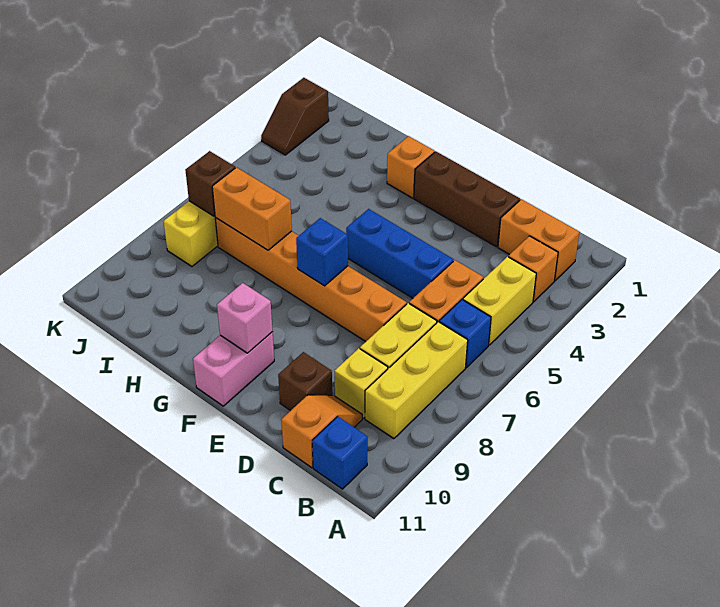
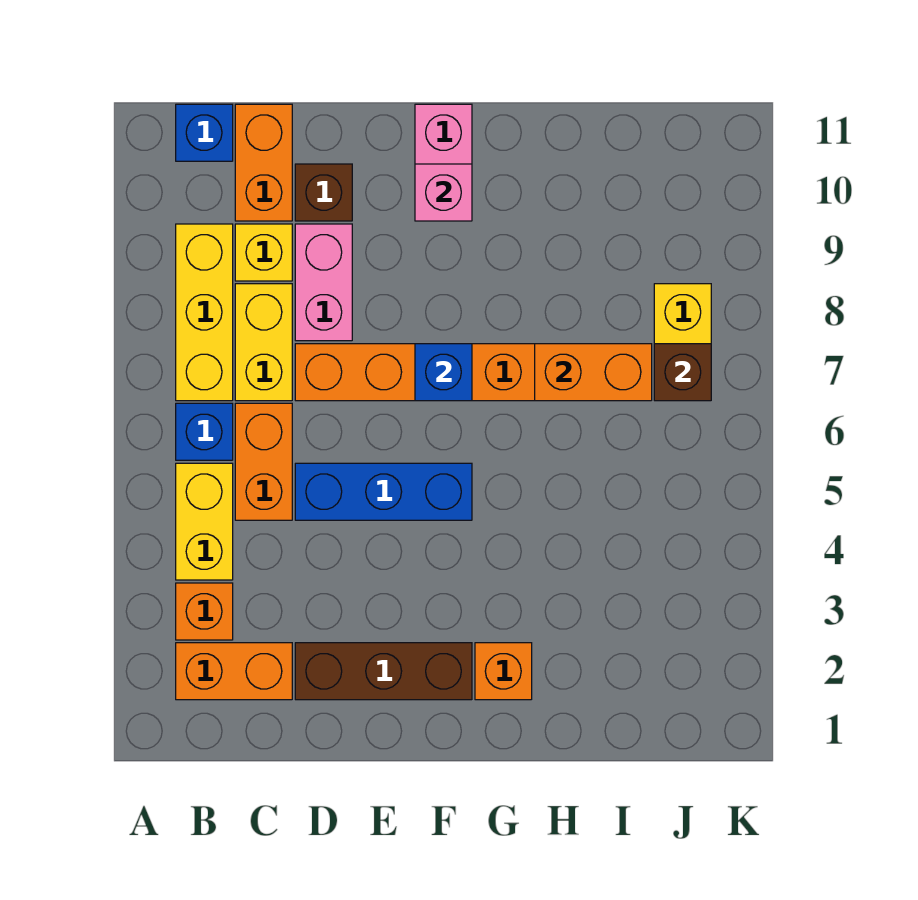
orange 1x2 slope [281,395,362,468] -> orange 1x2 brick [235,104,292,221]
none -> pink 1x2 brick [295,224,352,341]
brown 1x2 slope [261,78,329,155] -> none

